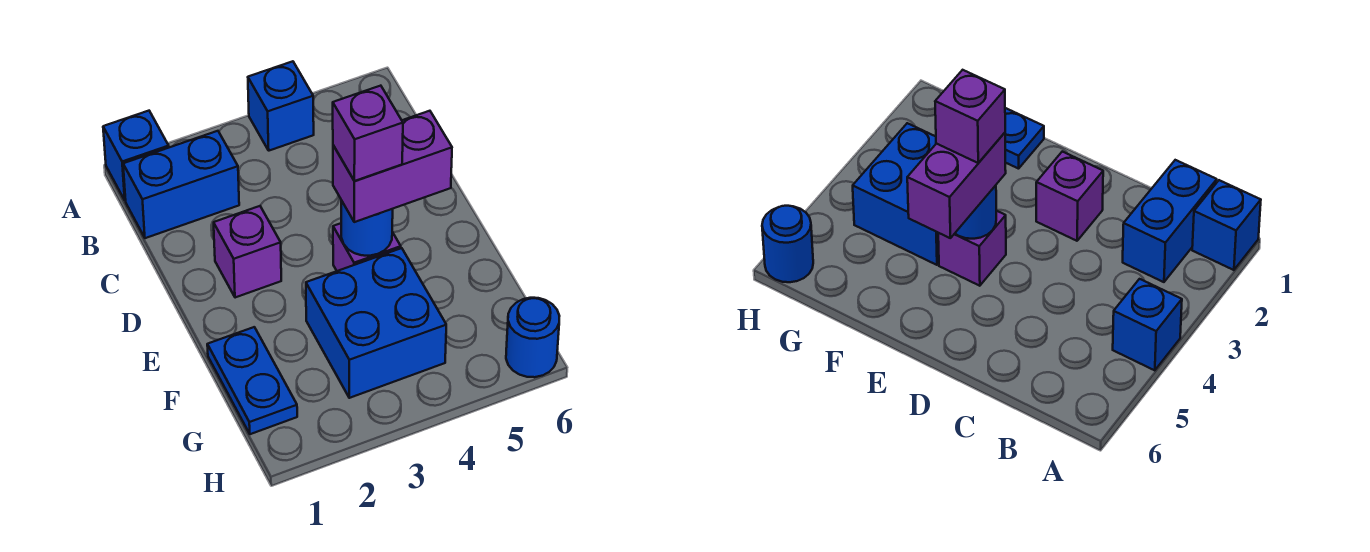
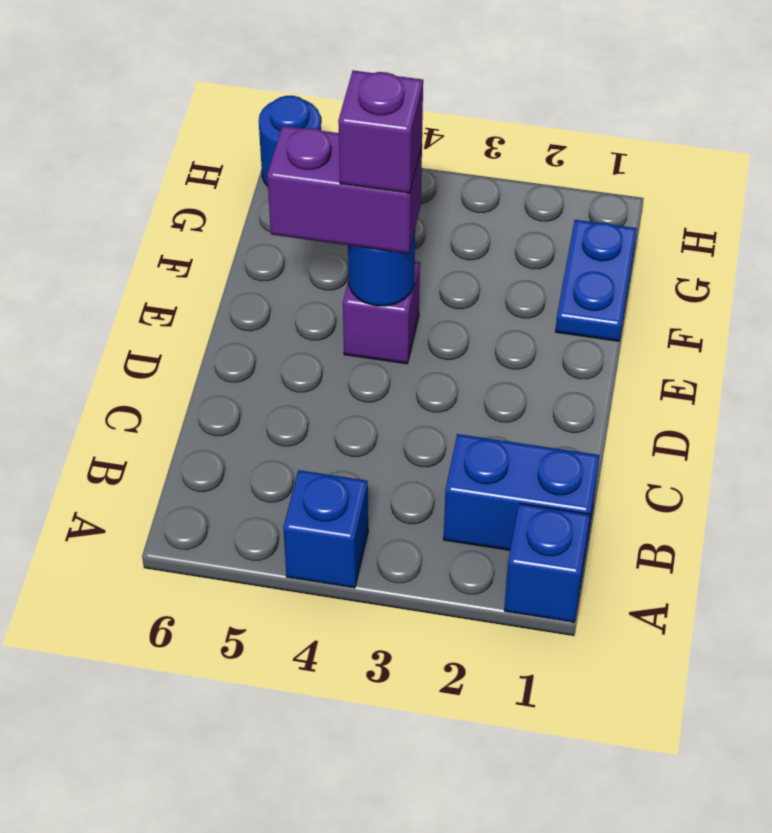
purple 1x1 brick [214,206,281,298] -> none
blue 2x2 brick [306,248,446,398] -> none

